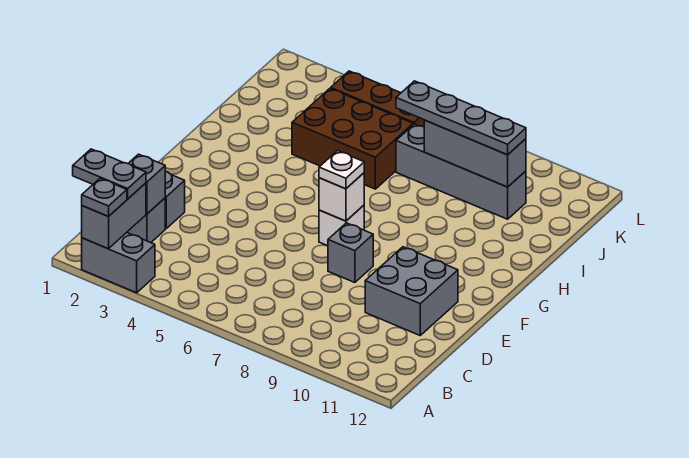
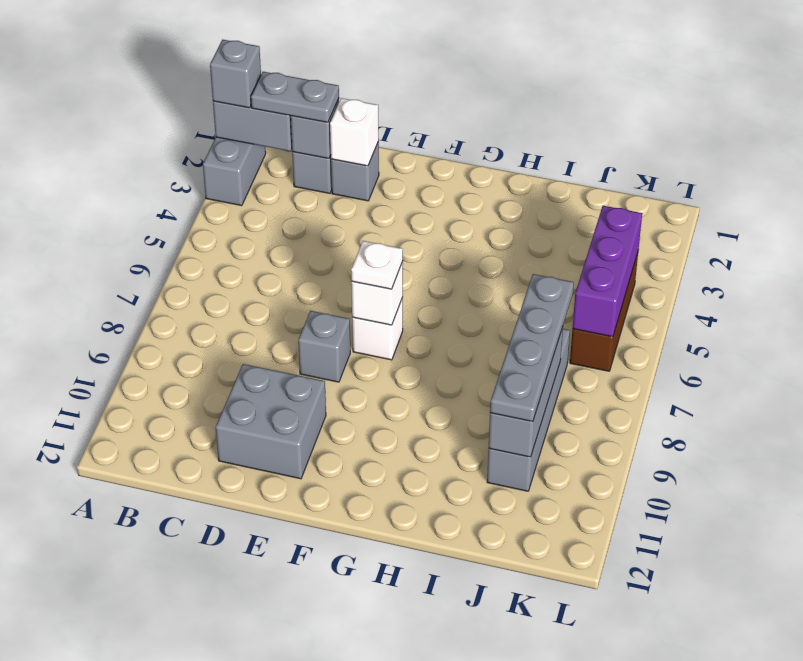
grey 1x1 plate [82,178,127,217] -> grey 1x1 brick [210,40,261,108]
grey 1x2 plate [73,149,146,199] -> grey 1x2 plate turned to [251,72,339,122]
none -> white 1x1 brick [330,98,379,166]
brown 2x3 brick [292,89,413,189] -> none
none -> purple 1x3 brick [573,206,642,337]

